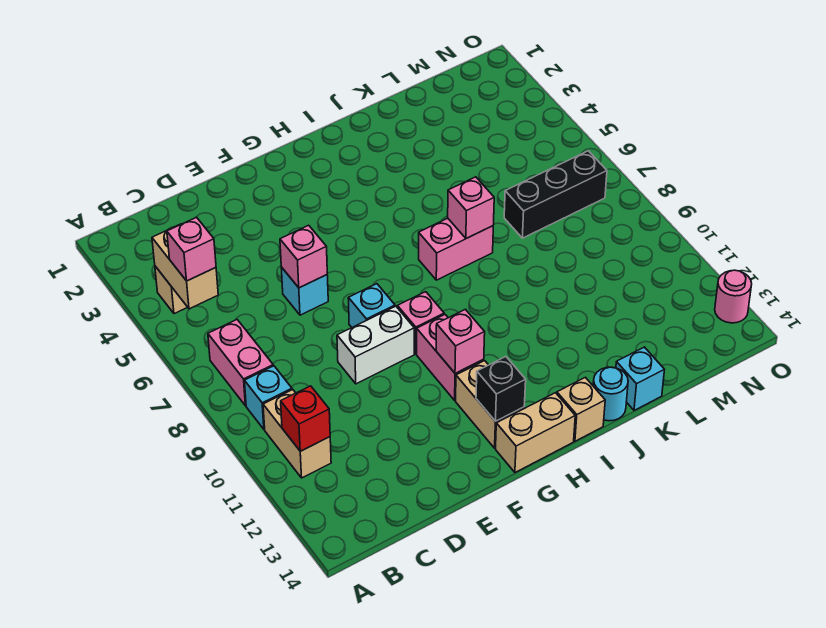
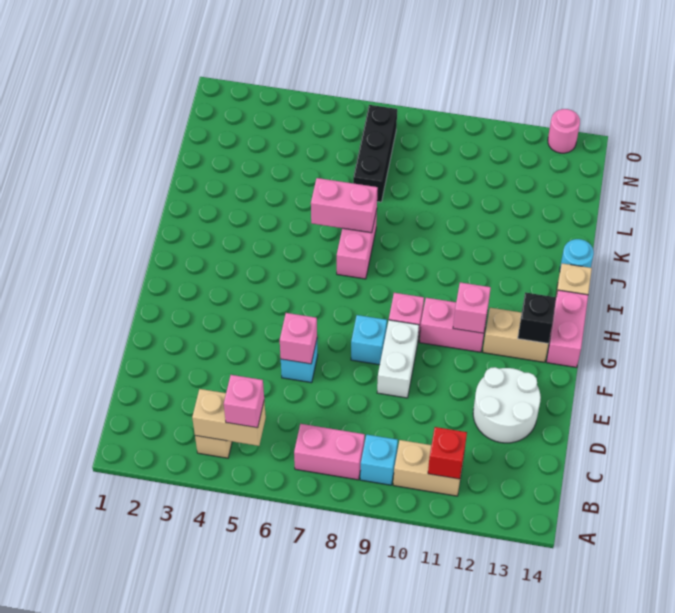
none -> white 2x2 round brick [473,367,541,443]
tan 1x2 brick [496,393,575,472] -> pink 1x2 brick [547,290,588,367]
pink 1x1 brick [448,177,494,238] -> pink 1x2 brick [311,178,378,233]
cyan 1x1 brick [616,347,664,410] -> none

